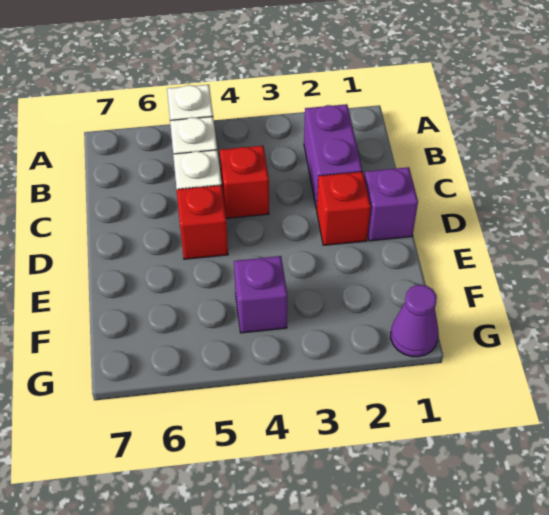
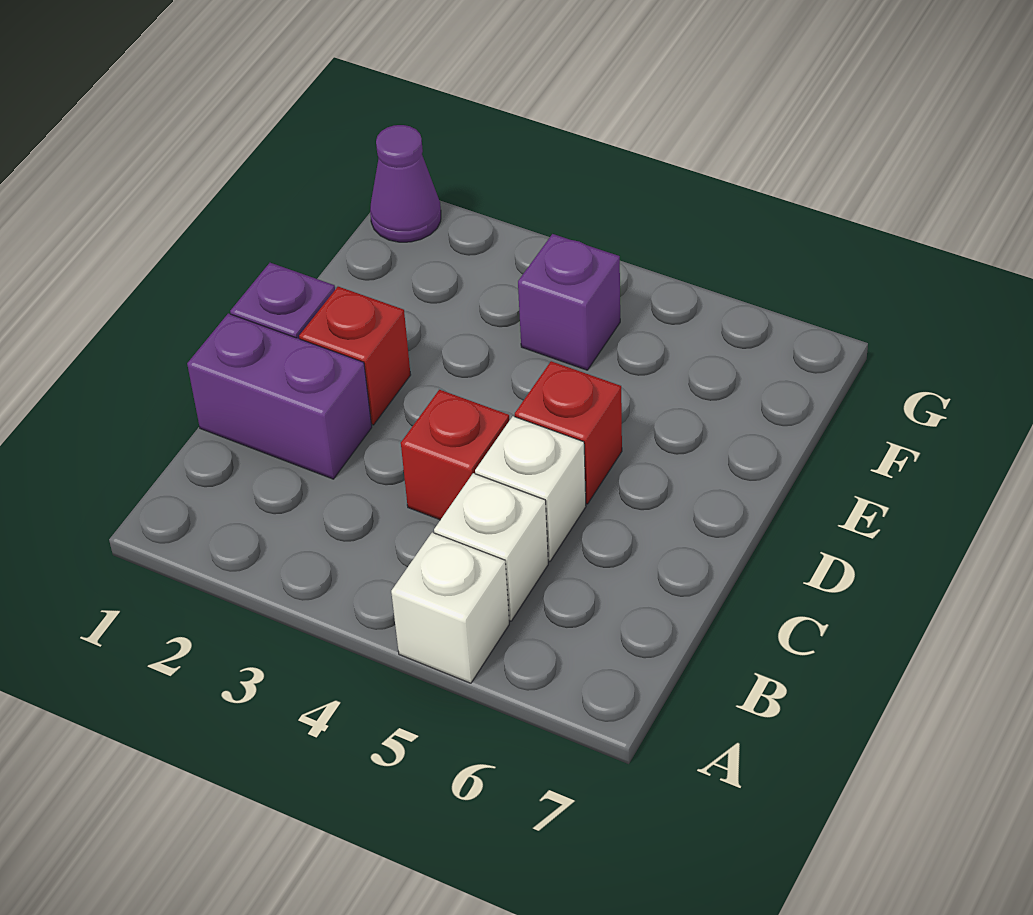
purple 1x2 brick [304,104,362,209] -> purple 1x2 brick turned to [187,313,372,479]

